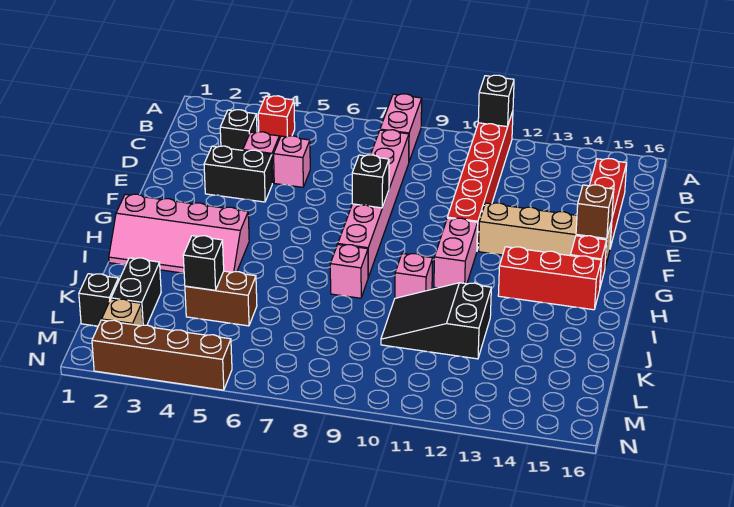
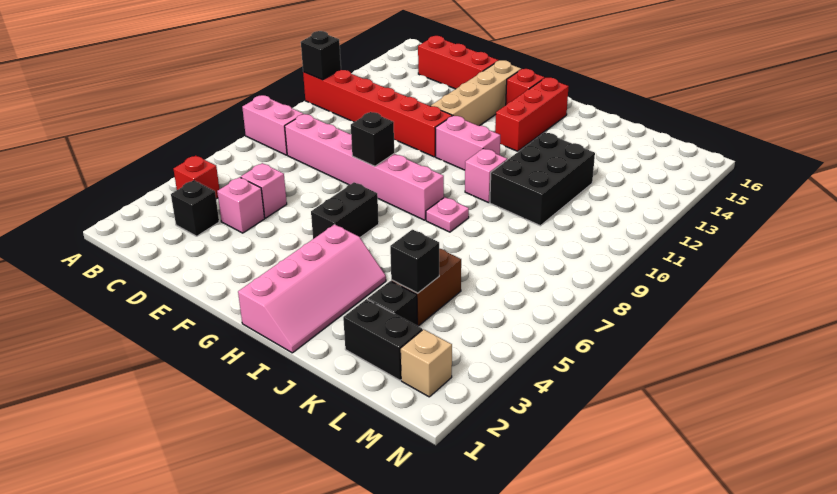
black 1x2 brick [204,146,272,202] -> black 1x2 brick moved to [311,182,379,239]
brown 1x1 brick [576,185,614,239] -> none
pink 1x1 brick [330,244,368,298] -> pink 1x1 plate [426,197,469,232]
black 2x3 slope [381,283,491,359] -> black 2x3 brick [490,133,595,226]
black 1x1 brick [79,274,119,326] -> black 1x1 brick moved to [368,281,417,325]
brown 1x4 brick [92,320,232,390] -> none

